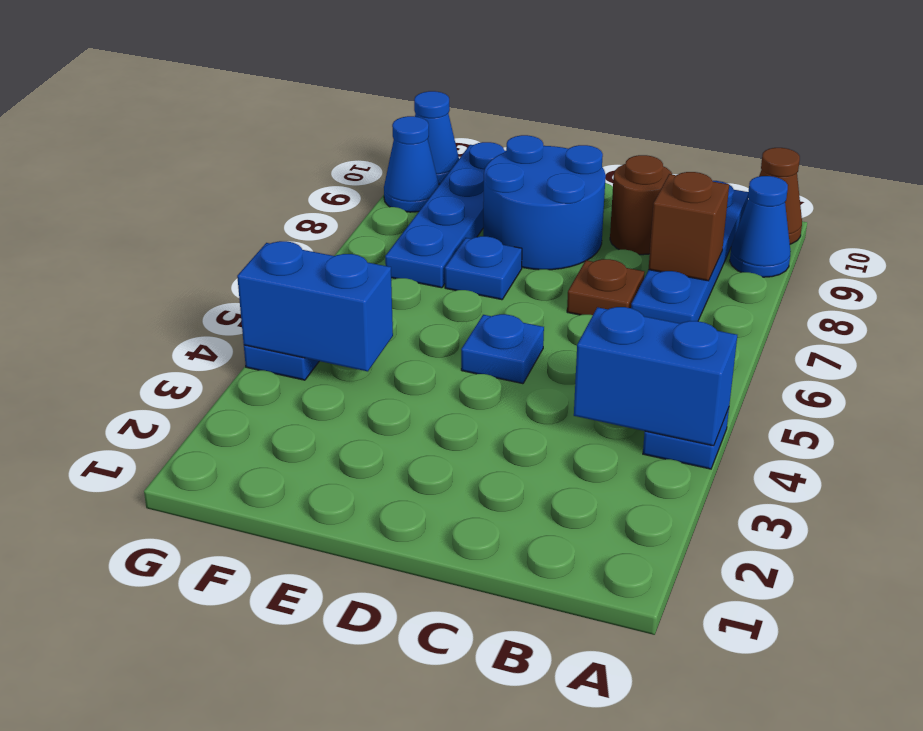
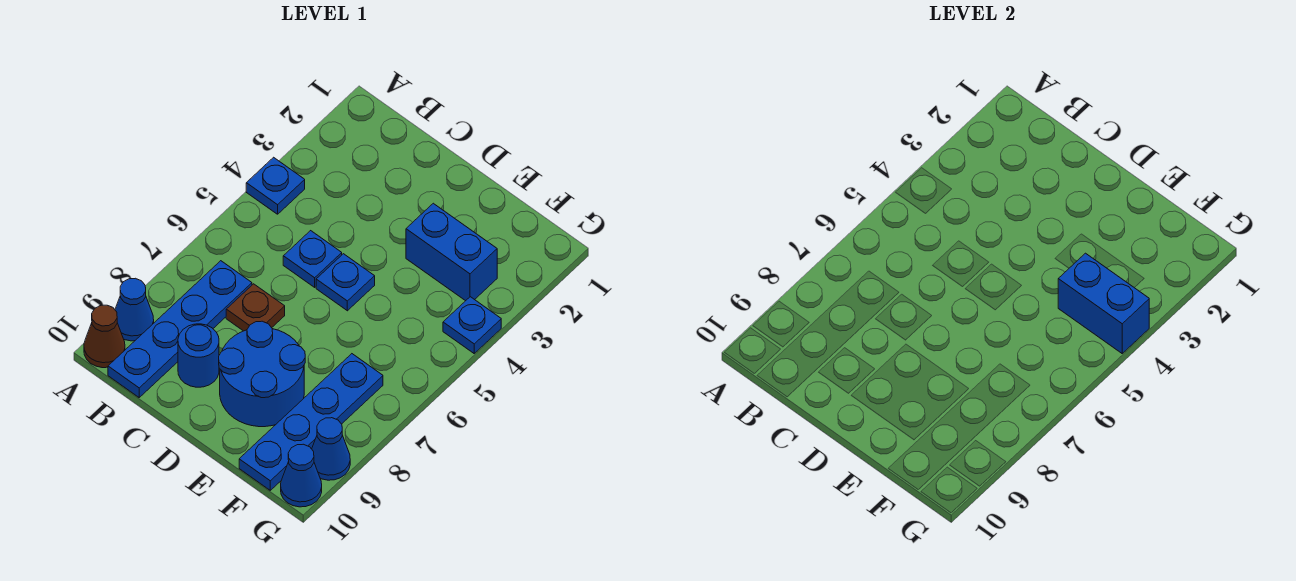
blue 1x2 brick [574,307,737,446] -> blue 1x2 brick moved to [406,203,497,301]
brown 1x1 brick [648,172,729,281] -> none
brown 1x1 round brick [610,155,672,255] -> blue 1x1 round brick [178,324,219,387]
blue 1x1 plate [445,236,522,300] -> blue 1x1 plate moved to [283,231,342,287]

